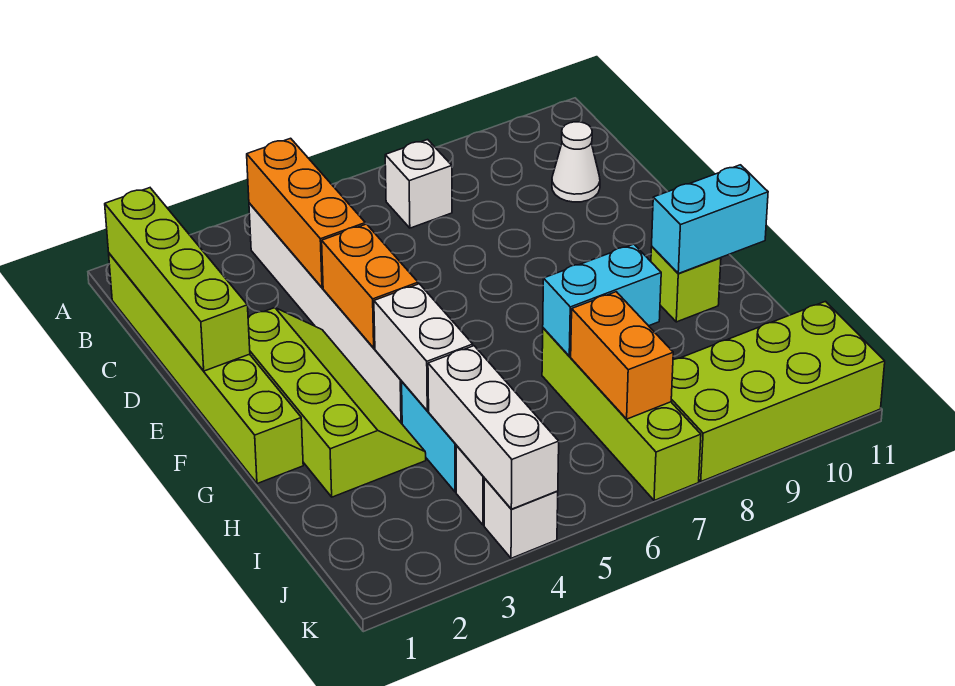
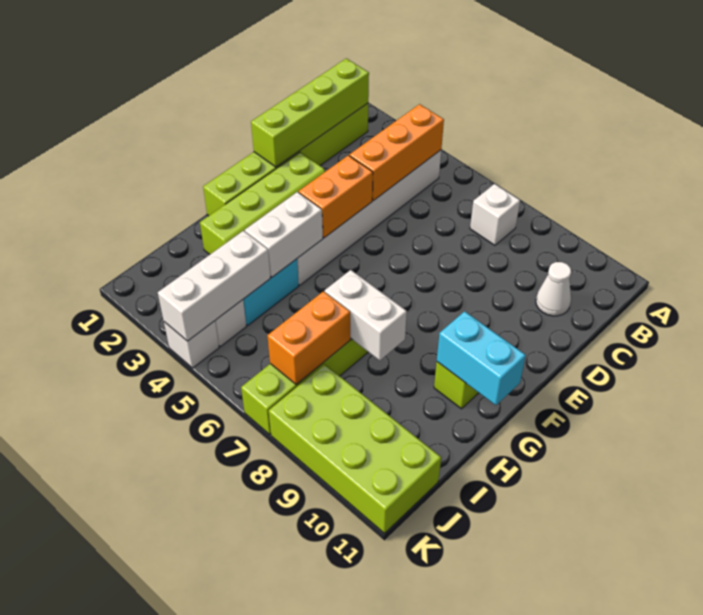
cyan 1x2 brick [543,244,661,356] -> white 1x2 brick [325,270,407,361]

